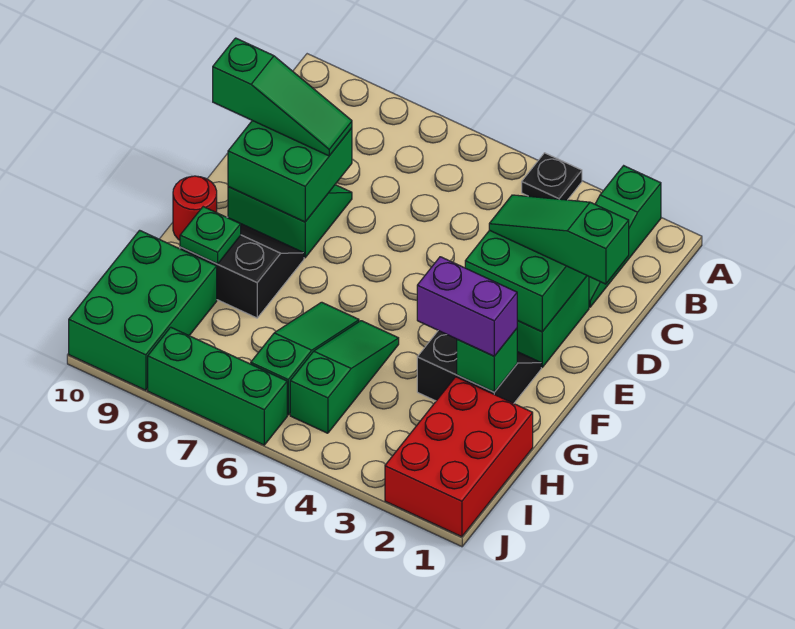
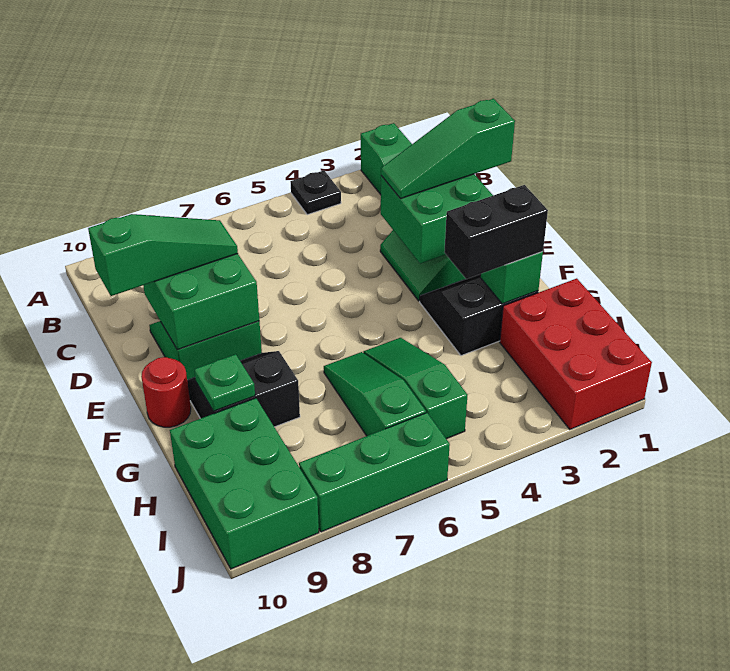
purple 1x2 brick [417,257,517,356] -> black 1x2 brick [444,185,548,279]

